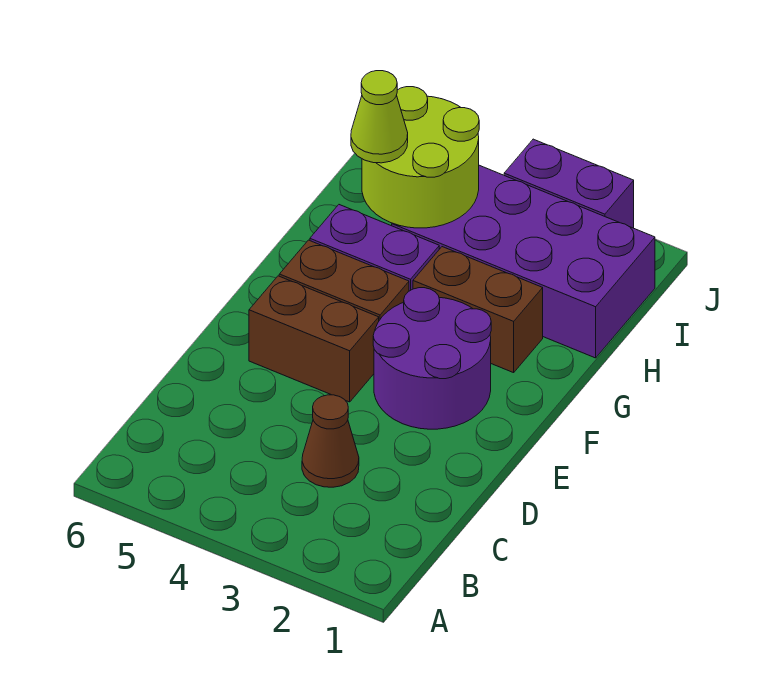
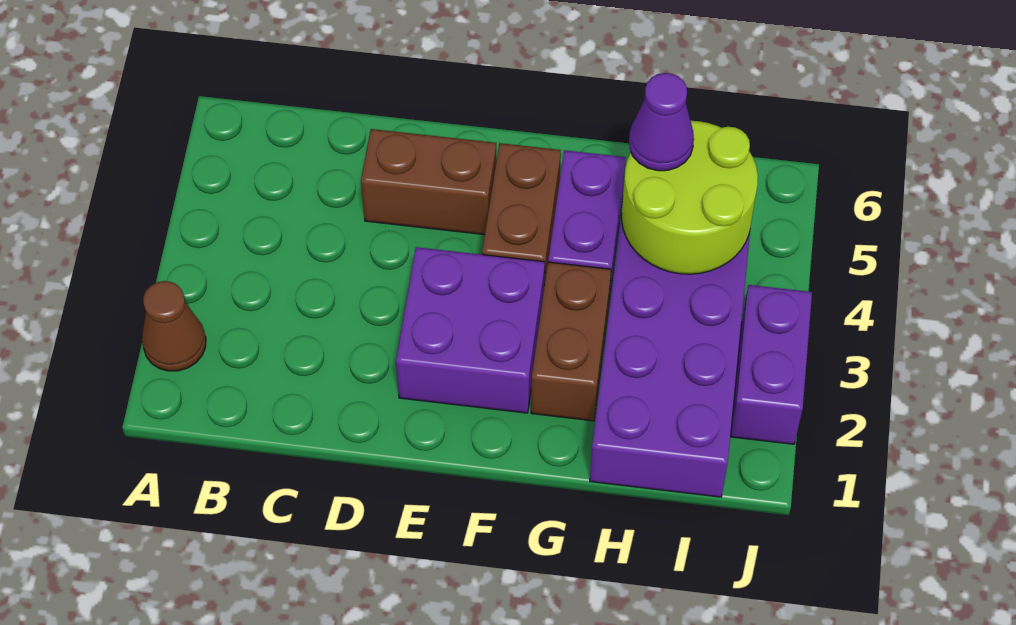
brown 1x1 cone [302,395,359,487] -> brown 1x1 cone moved to [142,281,206,371]
purple 2x2 round brick [373,288,491,429] -> purple 2x2 brick [396,247,545,413]
brown 1x2 brick [249,276,379,402] -> brown 1x2 brick turned to [361,129,496,235]
lime 1x1 cone [351,71,408,163] -> purple 1x1 cone [629,73,694,171]

